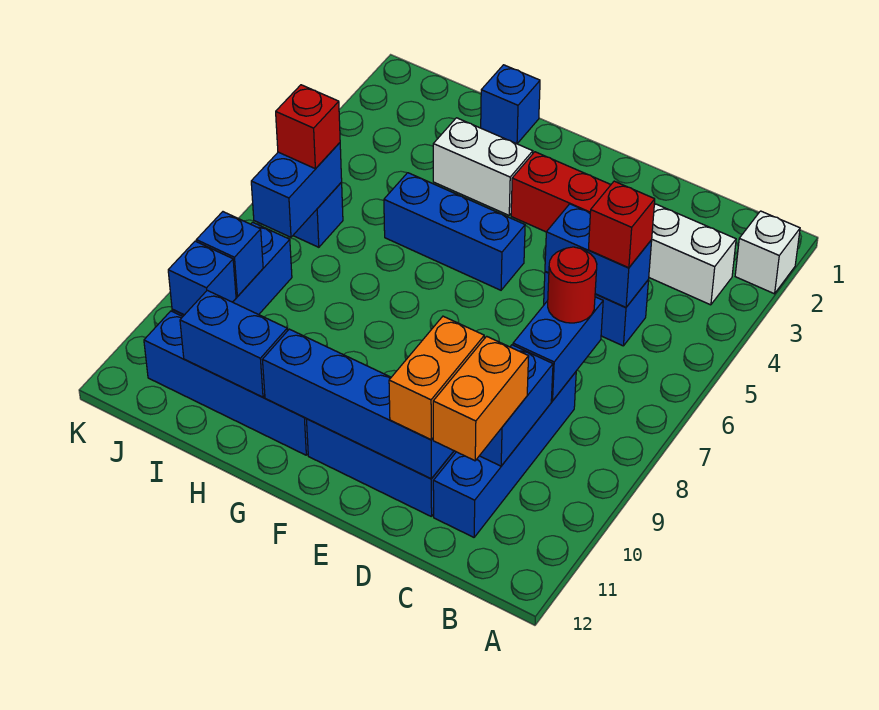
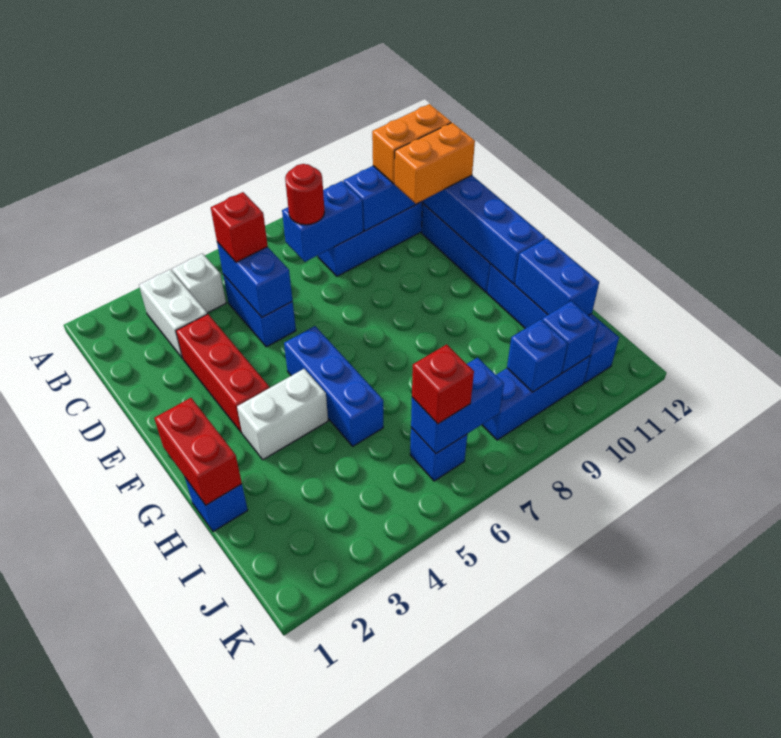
white 1x1 brick [735,211,800,294] -> white 1x1 brick moved to [172,254,226,313]
none -> red 1x2 brick [154,398,242,505]
white 1x2 brick [433,118,533,215] -> white 1x2 brick turned to [237,369,328,460]

